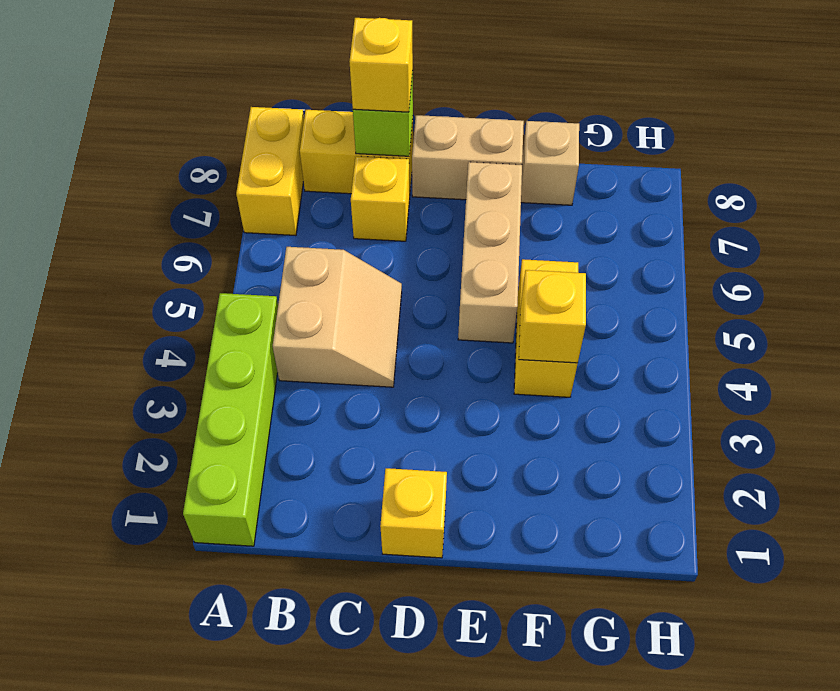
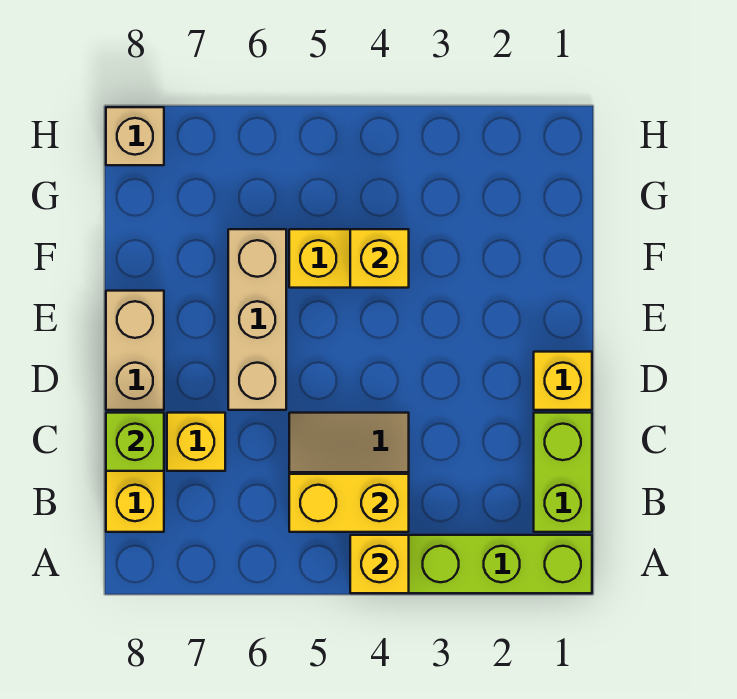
yellow 1x2 brick [236,107,304,235] -> yellow 1x2 brick moved to [289,474,409,532]
none -> lime 1x2 brick [534,413,592,532]
yellow 1x1 brick [350,18,413,112] -> yellow 1x1 brick moved to [350,535,409,593]
tan 1x3 brick [458,162,522,343] -> tan 1x3 brick turned to [228,229,286,410]
tan 1x1 brick [521,121,579,205] -> tan 1x1 brick moved to [106,107,164,165]

